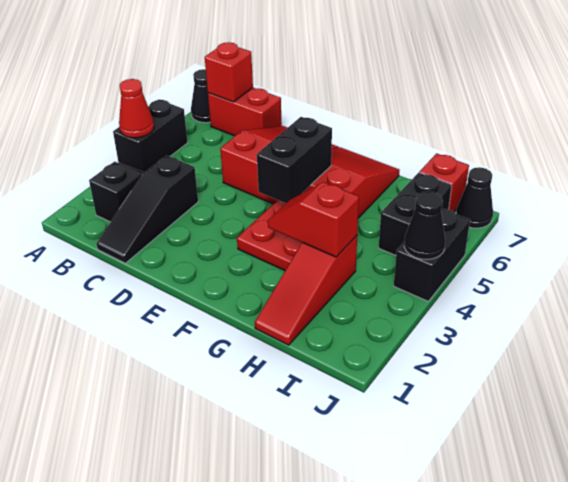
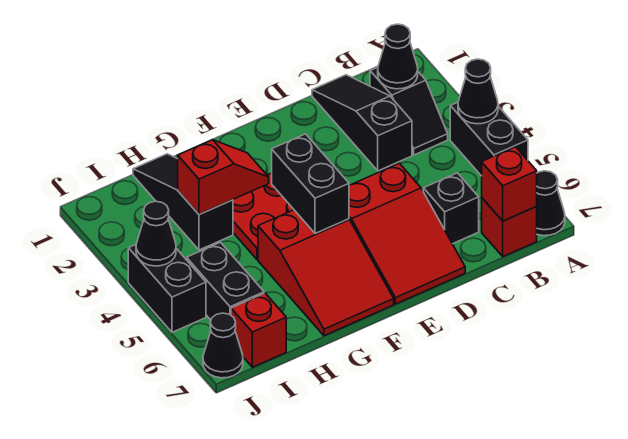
red 1x1 cone [119,79,154,138] -> black 1x1 cone [458,59,498,124]
none -> black 1x1 cone [378,24,418,89]
red 1x2 brick [208,88,282,136] -> red 1x1 brick [482,198,537,256]
none -> black 1x1 brick [423,173,479,244]
red 1x3 slope [255,236,357,345] -> black 1x3 slope [133,154,233,250]

